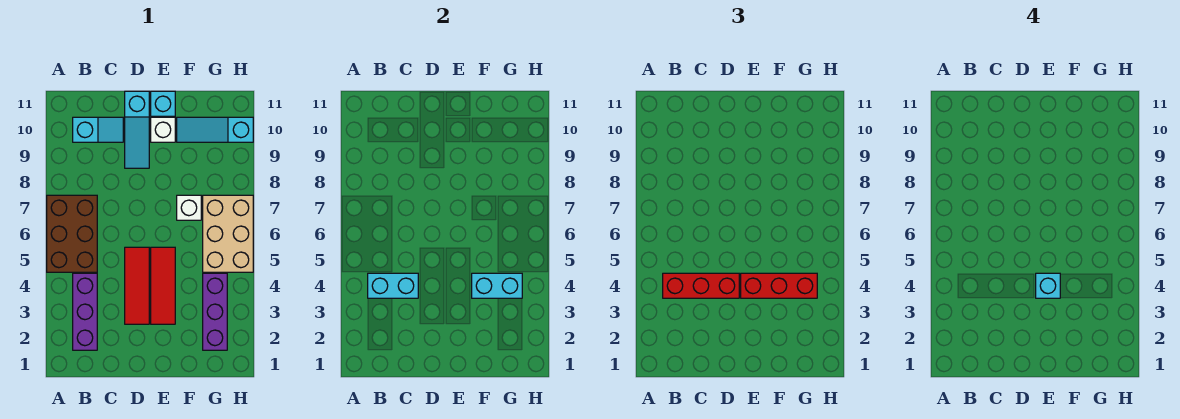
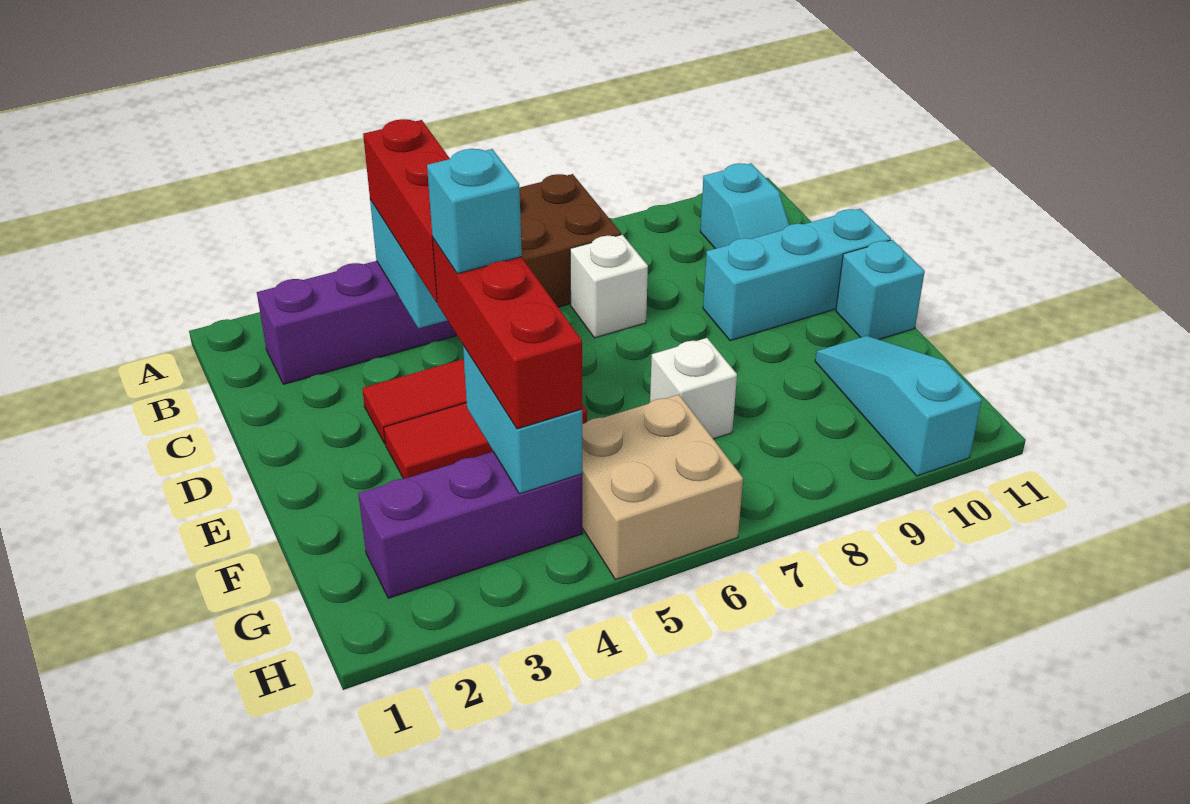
cyan 1x3 slope [125,91,149,168] -> cyan 1x3 brick [703,209,891,341]
white 1x1 brick [151,117,175,142] -> white 1x1 brick moved to [570,235,648,338]
tan 2x3 brick [203,195,253,272] -> tan 2x2 brick [582,395,743,580]

